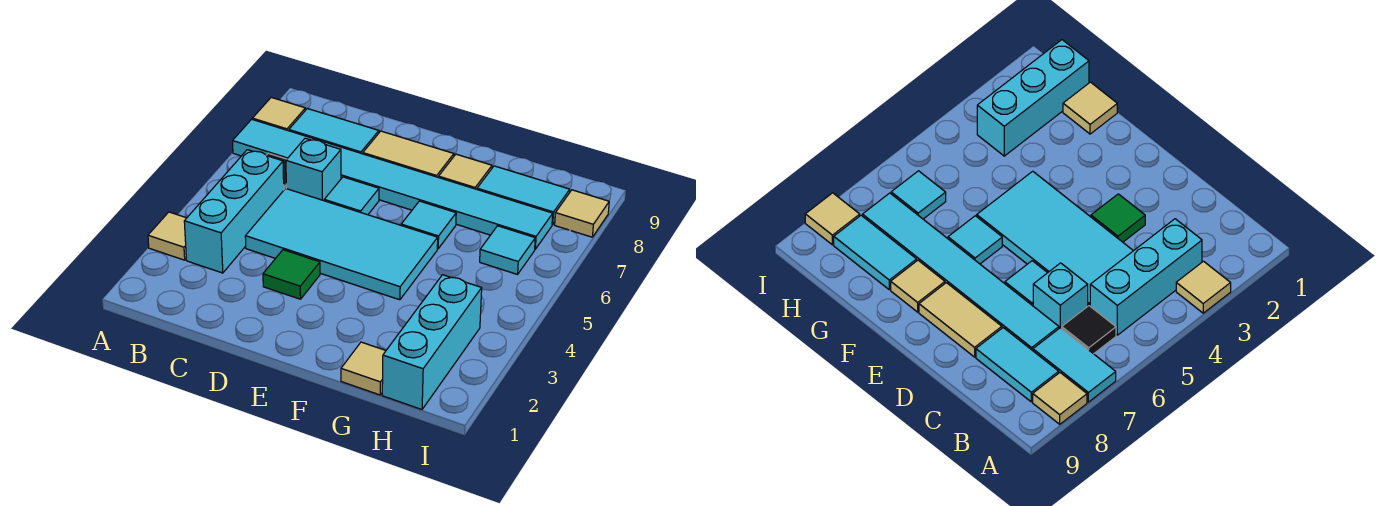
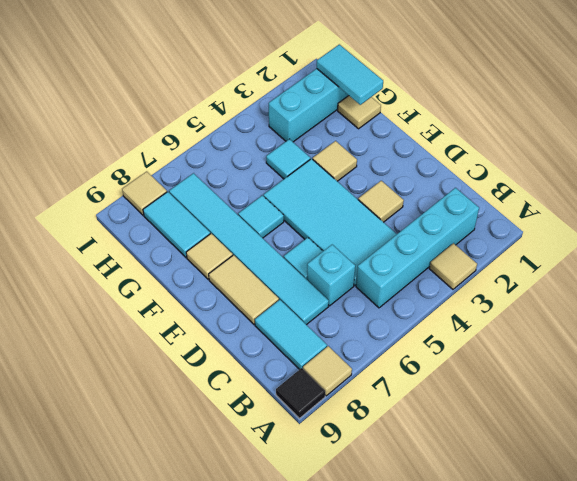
cyan 1x2 tile [233,119,323,159] -> cyan 1x2 tile moved to [317,44,383,105]
cyan 1x3 brick [184,150,284,273] -> cyan 1x4 brick [356,188,479,308]
black 1x1 tile [1062,306,1116,354] -> black 1x1 tile moved to [276,368,325,418]
green 1x1 tile [263,250,320,299] -> tan 1x1 tile [358,181,404,222]
none -> tan 1x1 tile [313,141,357,181]
cyan 1x1 tile [480,226,535,274] -> cyan 1x1 tile moved to [266,139,310,179]

